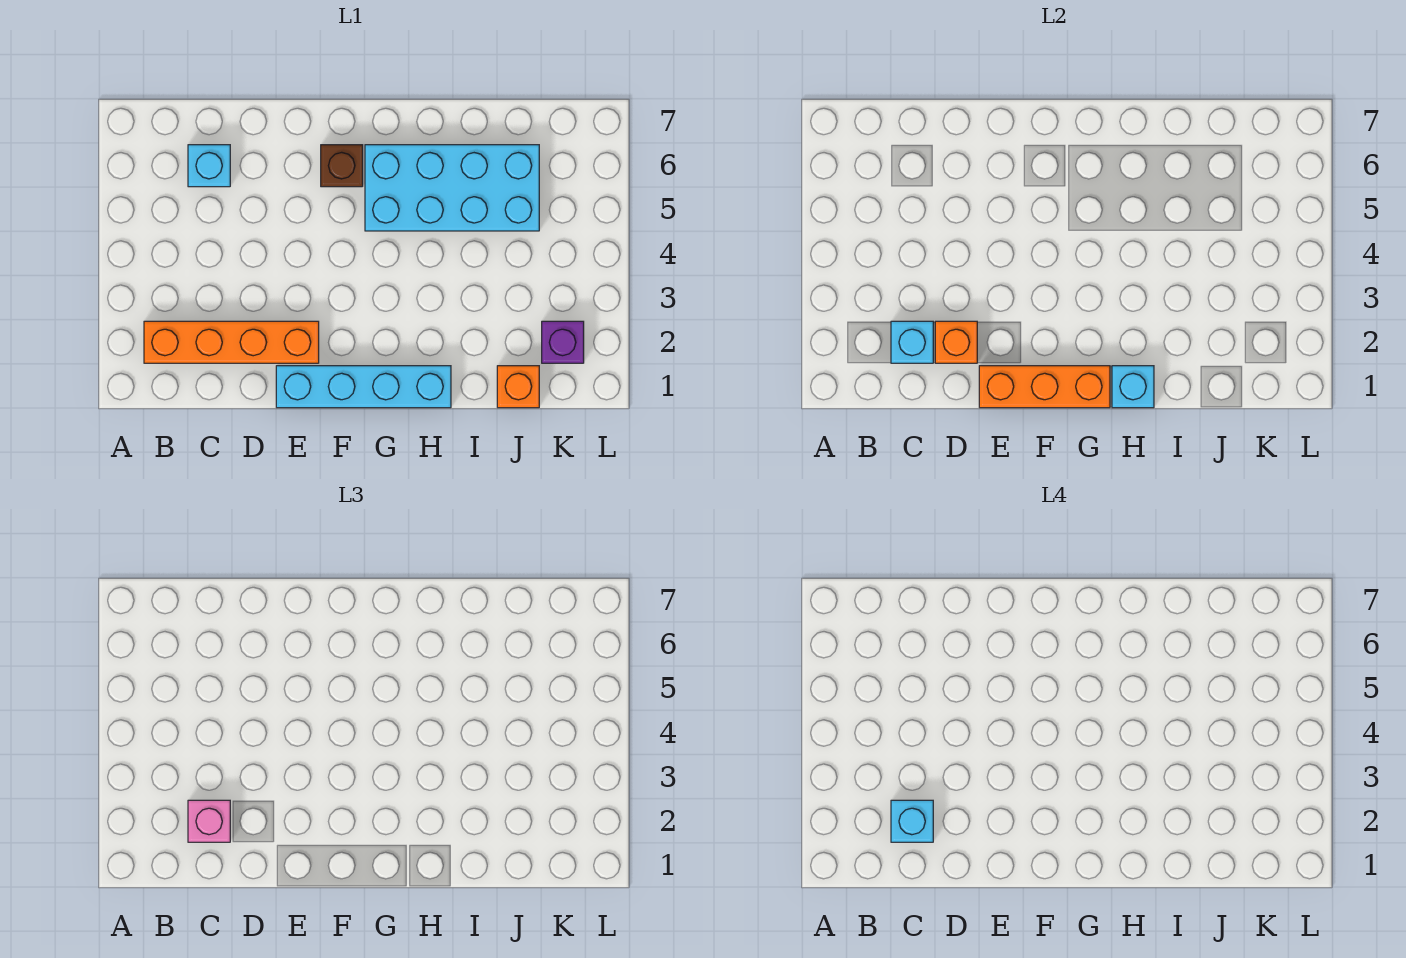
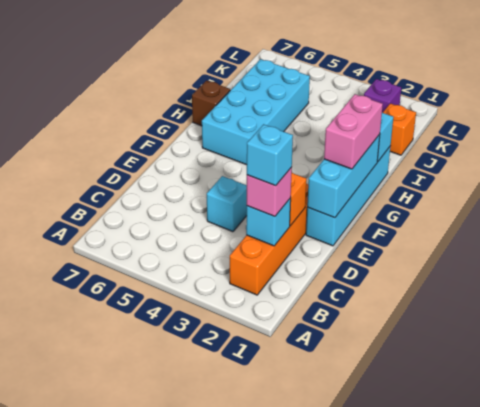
cyan 1x1 brick [188,145,230,187] -> cyan 1x1 brick moved to [207,176,247,232]
orange 1x3 brick [979,366,1110,408] -> cyan 1x3 brick [307,134,380,218]
none -> pink 1x2 brick [324,94,383,169]
brown 1x1 brick [321,145,363,187] -> brown 1x1 brick moved to [192,81,230,126]

